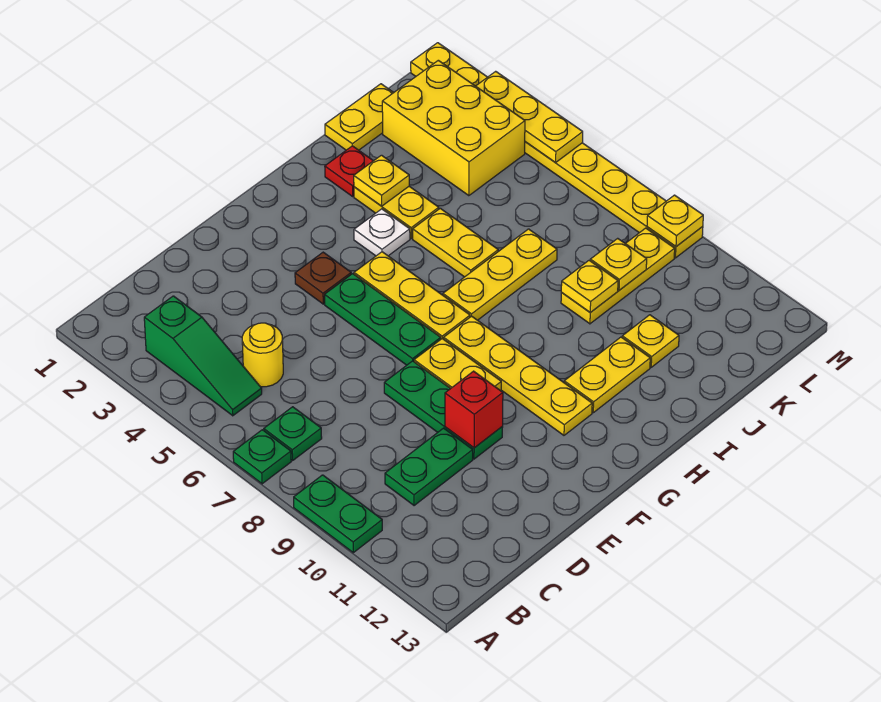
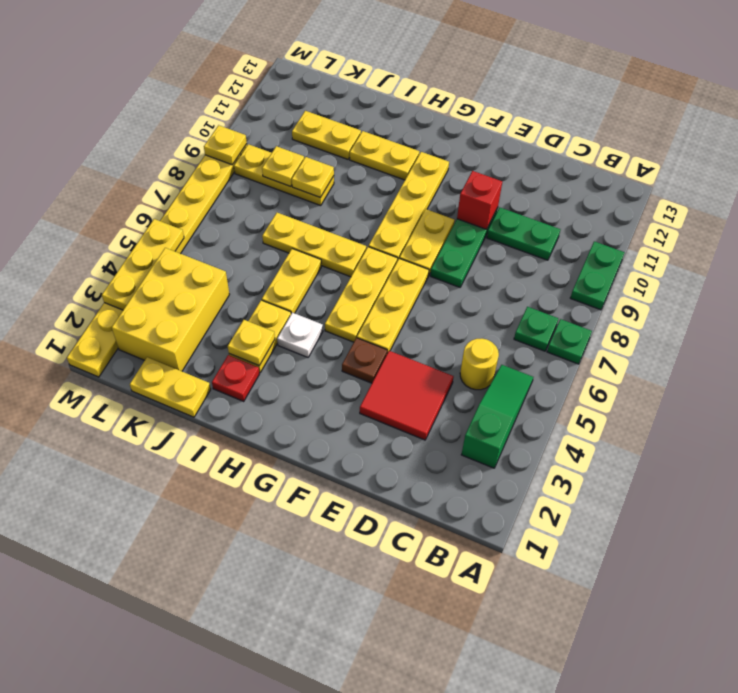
none -> red 2x2 tile [360,351,454,440]
green 1x3 plate [325,274,441,365] -> yellow 1x3 plate [357,258,429,353]
yellow 1x1 plate [622,315,679,367] -> yellow 1x2 plate [292,111,361,159]

